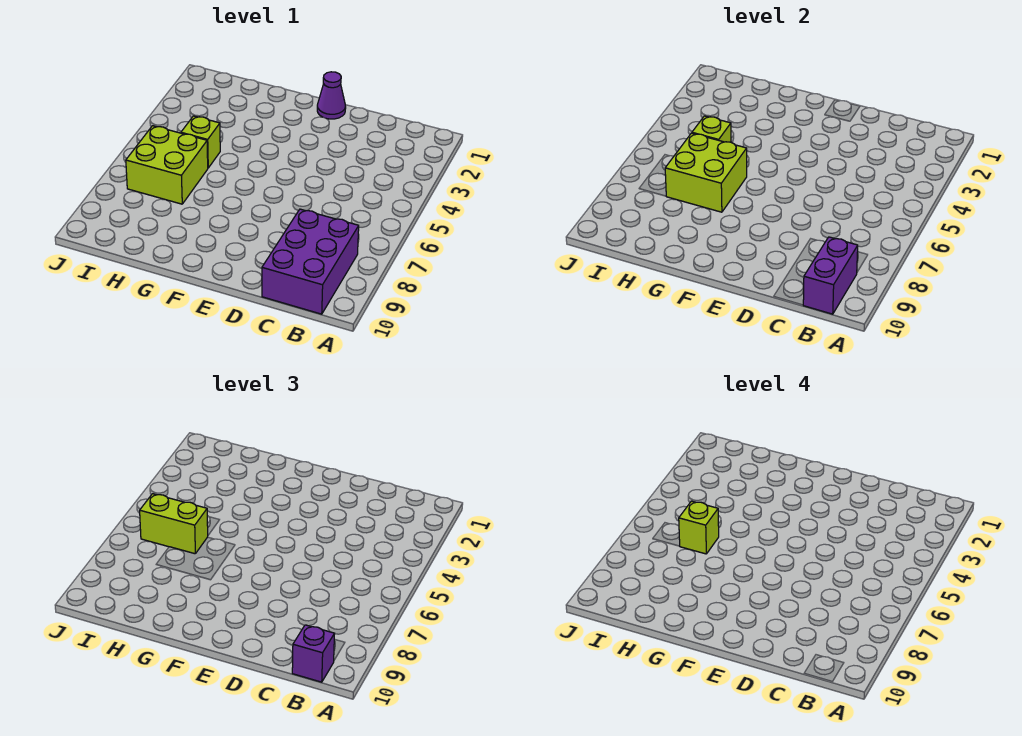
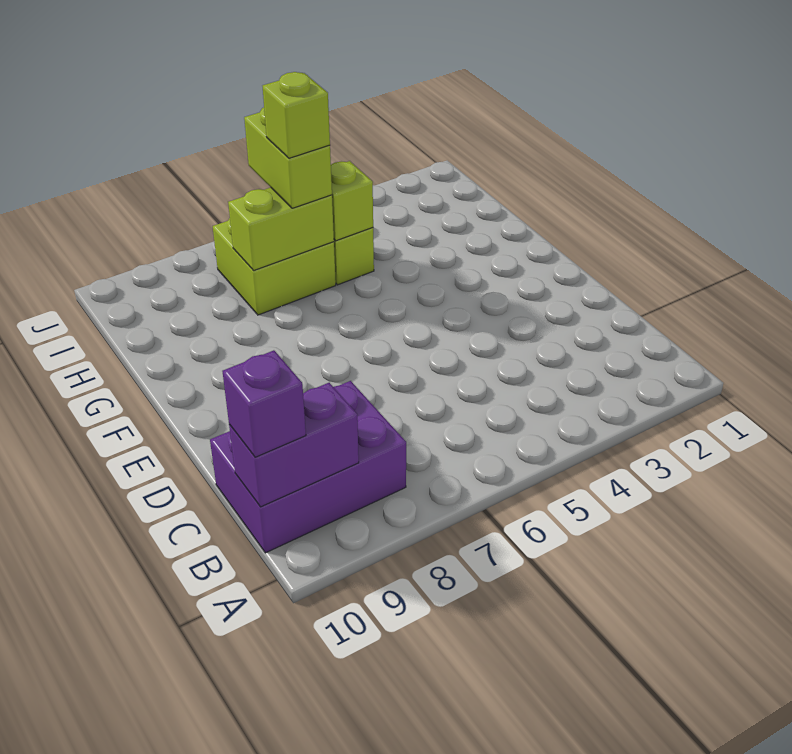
purple 1x1 cone [317,72,346,119] -> none
lime 2x2 brick [665,133,747,212] -> lime 1x2 brick [228,188,334,271]

